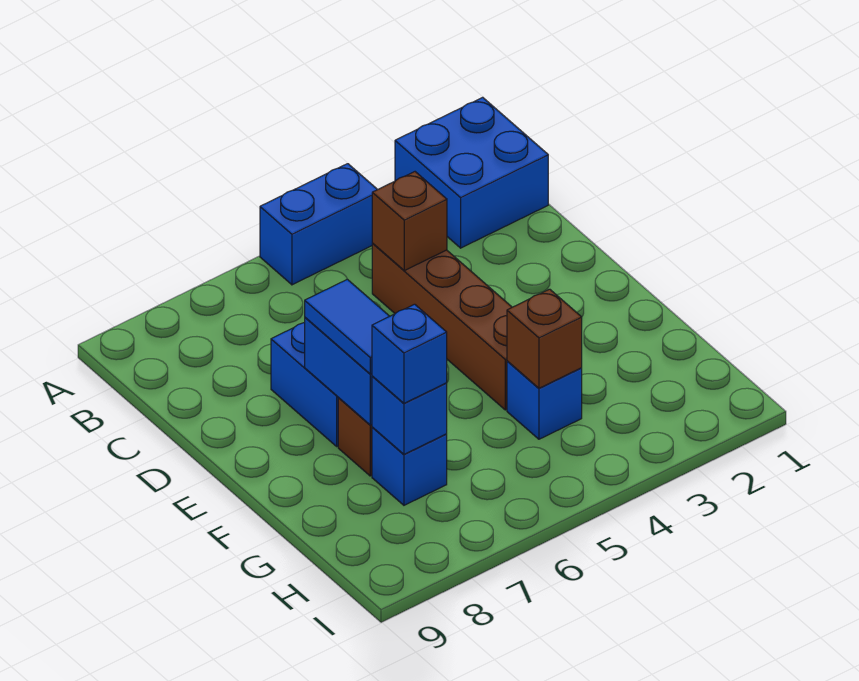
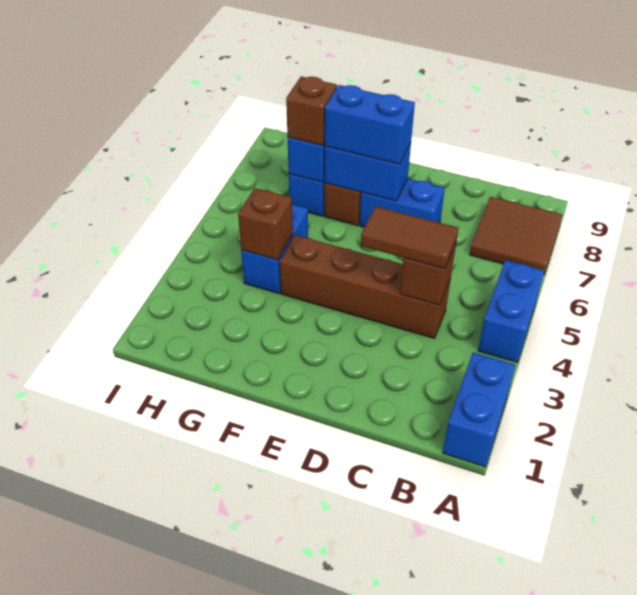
blue 2x2 brick [395,97,548,248] -> blue 1x2 brick [443,352,515,467]
none -> brown 2x2 tile [470,197,562,275]
none -> brown 1x2 tile [361,206,459,269]
blue 1x2 tile [305,279,390,374] -> blue 1x2 brick [324,85,415,164]
blue 1x1 brick [507,361,582,439] -> blue 1x2 brick [241,204,308,294]
blue 1x1 brick [372,304,447,403] -> brown 1x1 brick [286,76,337,146]

